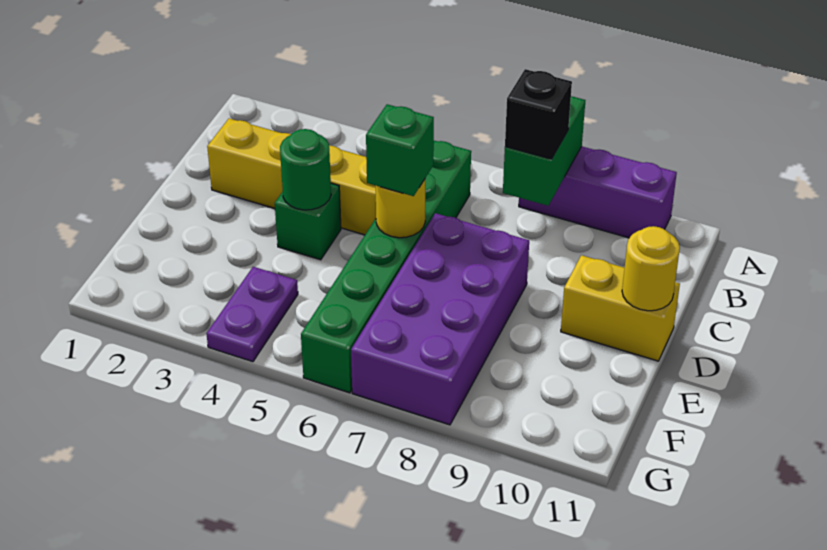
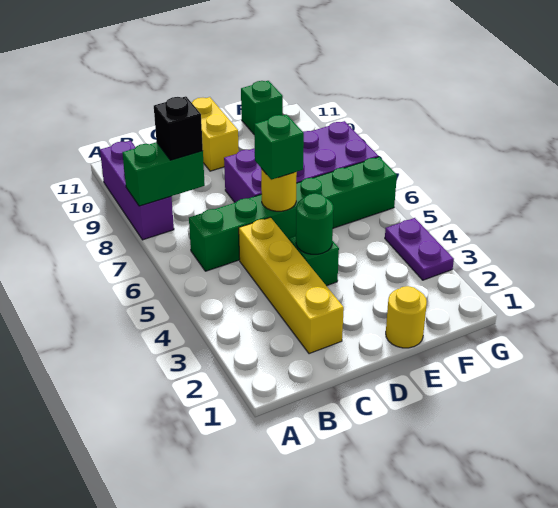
yellow 1x1 round brick [622,226,680,311] -> yellow 1x1 round brick moved to [386,286,427,348]
purple 1x2 plate [206,267,298,362] -> purple 1x2 plate turned to [385,218,454,280]
none -> green 1x1 brick [241,81,283,134]

